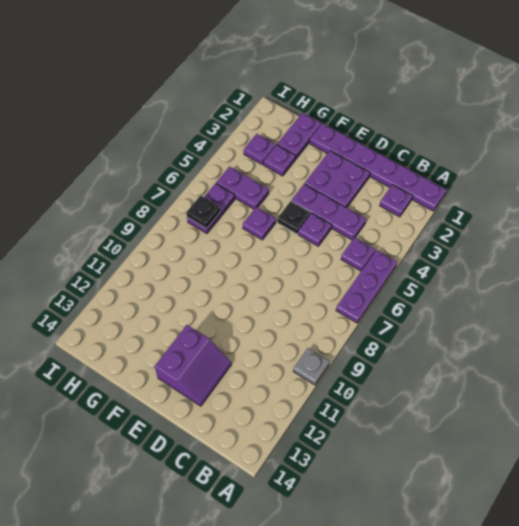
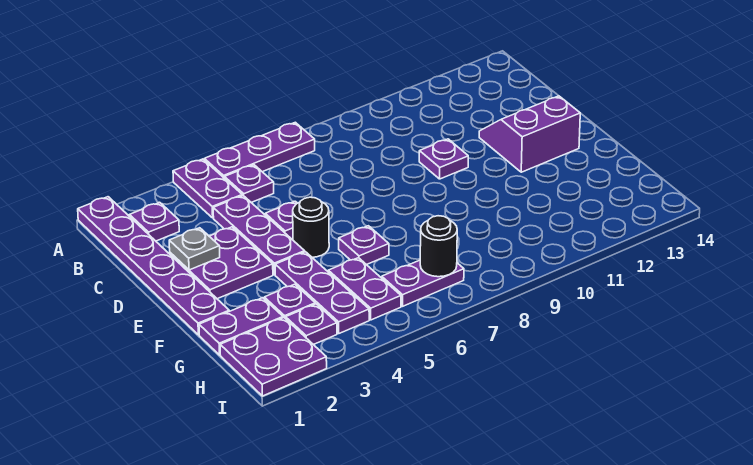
none -> purple 1x2 plate [173,159,242,218]
grey 1x1 plate [293,348,330,385] -> grey 1x1 plate moved to [169,228,220,270]
none -> purple 1x1 plate [419,139,468,179]
black 1x1 plate [277,201,310,234] -> black 1x1 round brick [293,197,329,257]
none -> purple 1x3 plate [275,252,369,333]
none -> purple 2x2 plate [220,318,327,396]
black 1x1 plate [187,195,220,229] -> black 1x1 round brick [420,216,457,277]

